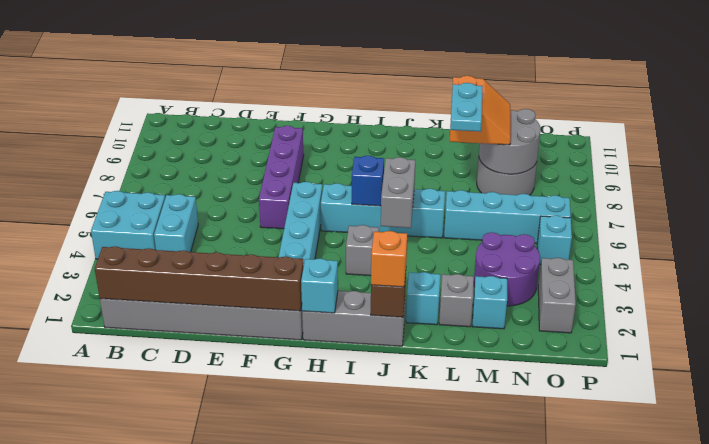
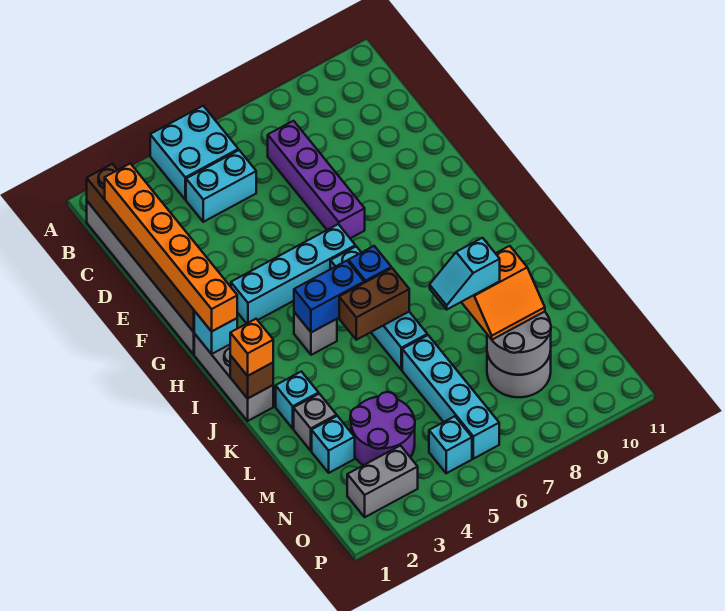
none -> orange 1x6 brick [105,163,237,332]
purple 1x4 brick [259,126,304,229] -> purple 1x4 brick turned to [268,121,365,238]
none -> blue 1x2 brick [294,261,364,332]
grey 1x2 brick [381,157,415,228] -> brown 1x2 brick [339,268,409,340]
cyan 1x2 plate [450,83,483,132] -> cyan 1x2 slope [430,238,500,309]

